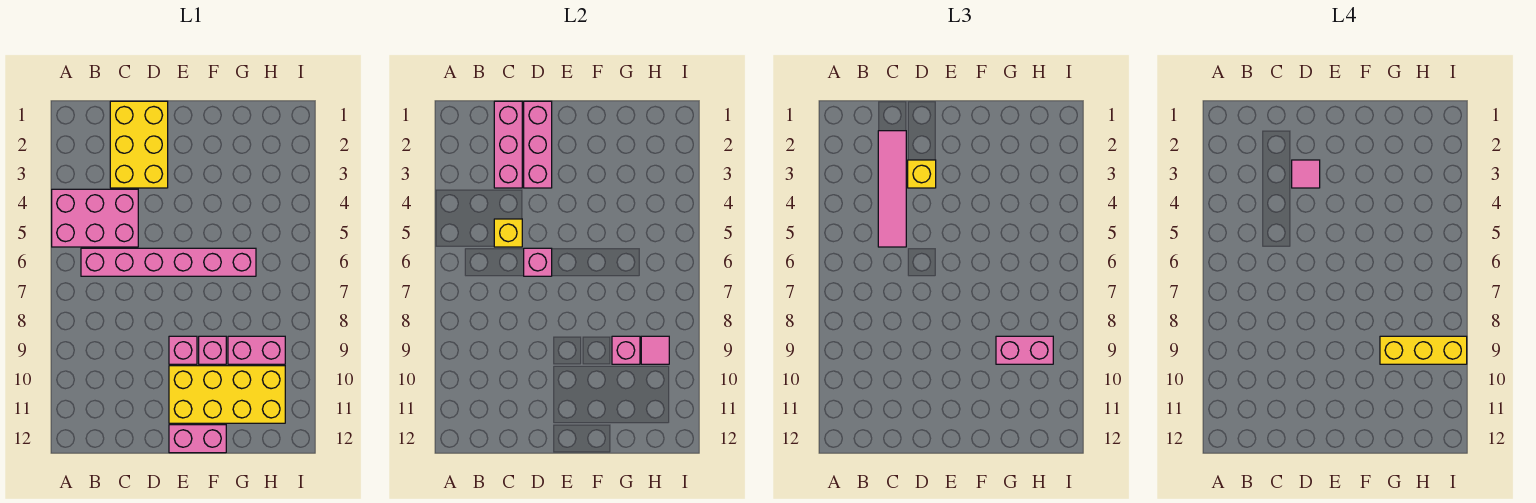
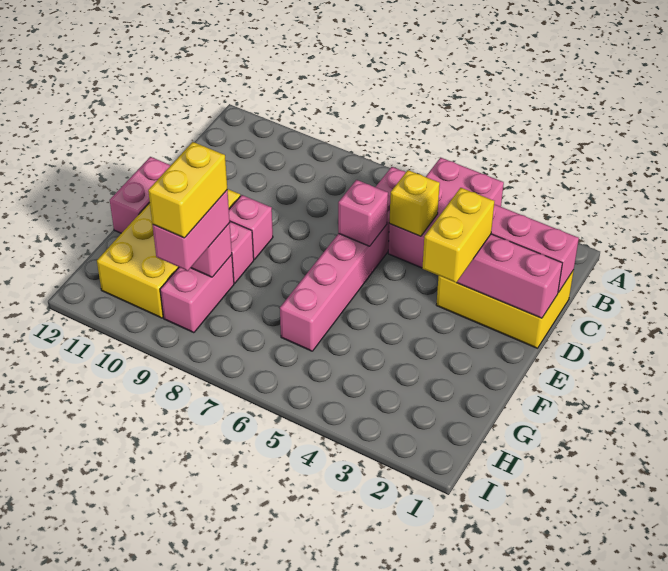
pink 1x4 tile [878,131,906,247] -> none
yellow 1x1 brick [908,160,936,188] -> yellow 1x2 brick [422,188,494,283]
pink 1x1 tile [1292,160,1320,188] -> none
yellow 1x3 brick [1380,336,1467,364] -> yellow 1x2 brick [148,142,227,238]
pink 1x1 tile [641,336,669,364] -> none

